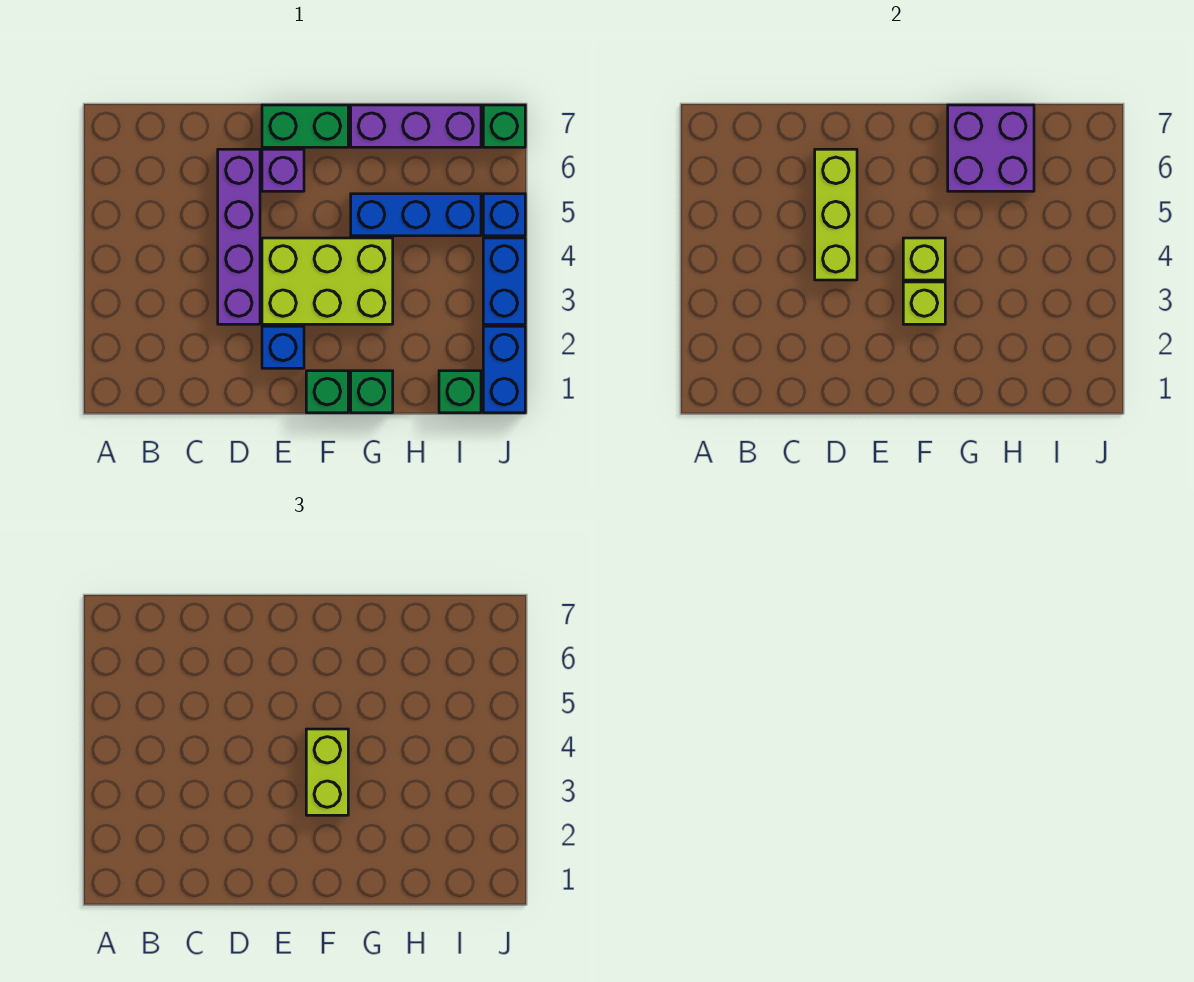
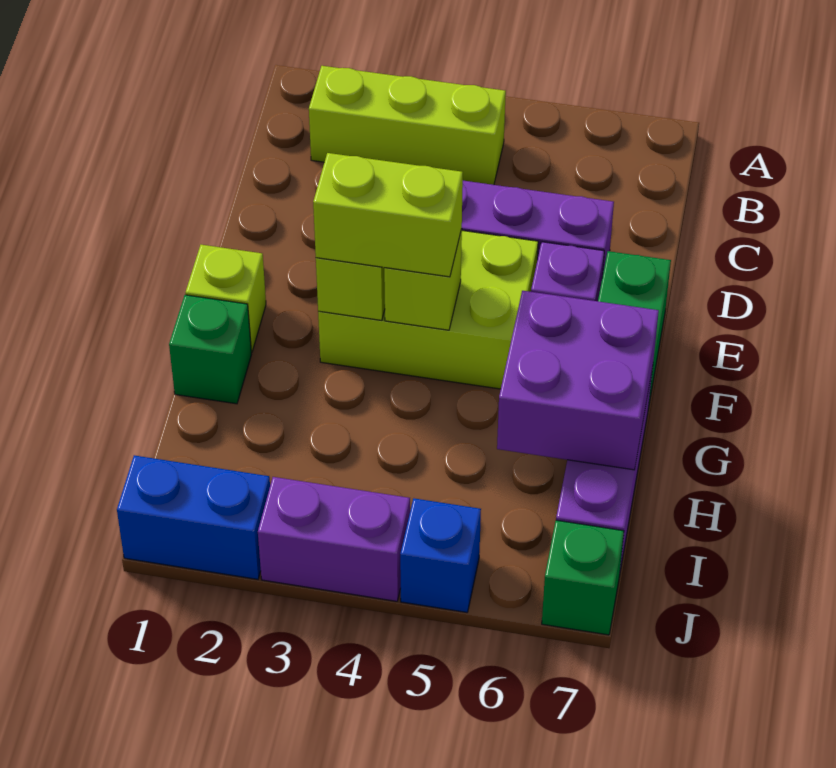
lime 1x3 brick [815,149,857,280] -> lime 1x3 brick moved to [309,66,506,185]
blue 1x1 brick [262,326,304,368] -> none
lime 2x3 brick [262,238,393,324] -> lime 2x3 brick turned to [318,231,538,389]
green 1x1 brick [306,371,348,413] -> lime 1x1 brick [185,245,266,352]
blue 1x3 brick [351,194,481,236] -> none
green 1x1 brick [439,371,481,413] -> none
blue 1x2 brick [483,238,525,324] -> purple 1x2 brick [258,477,410,601]

